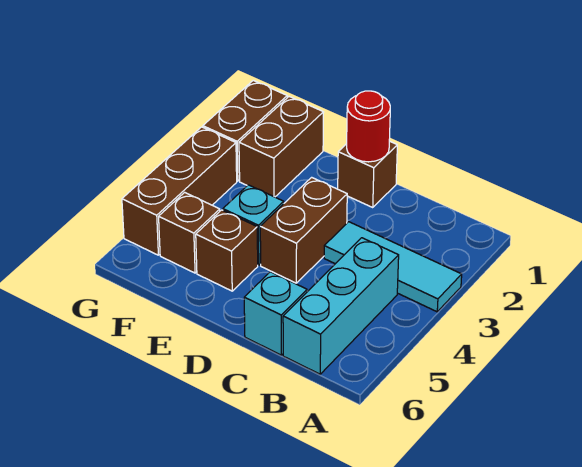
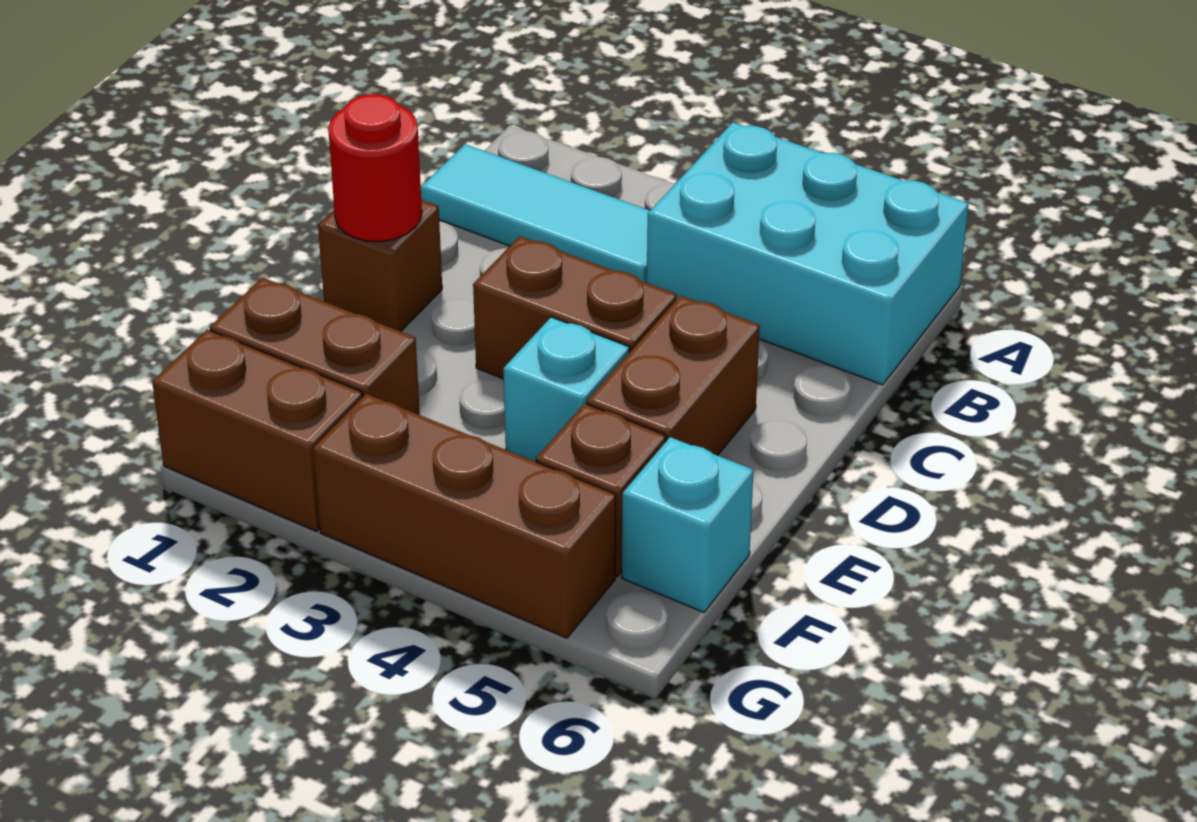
cyan 1x3 tile [324,222,462,312] -> cyan 1x3 tile turned to [421,144,650,283]
cyan 1x3 brick [283,238,399,374] -> cyan 2x3 brick [647,122,969,385]
cyan 1x1 brick [244,272,307,355] -> cyan 1x1 brick moved to [622,437,753,612]
brown 1x1 brick [196,210,258,291] -> brown 1x2 brick [587,296,760,456]

